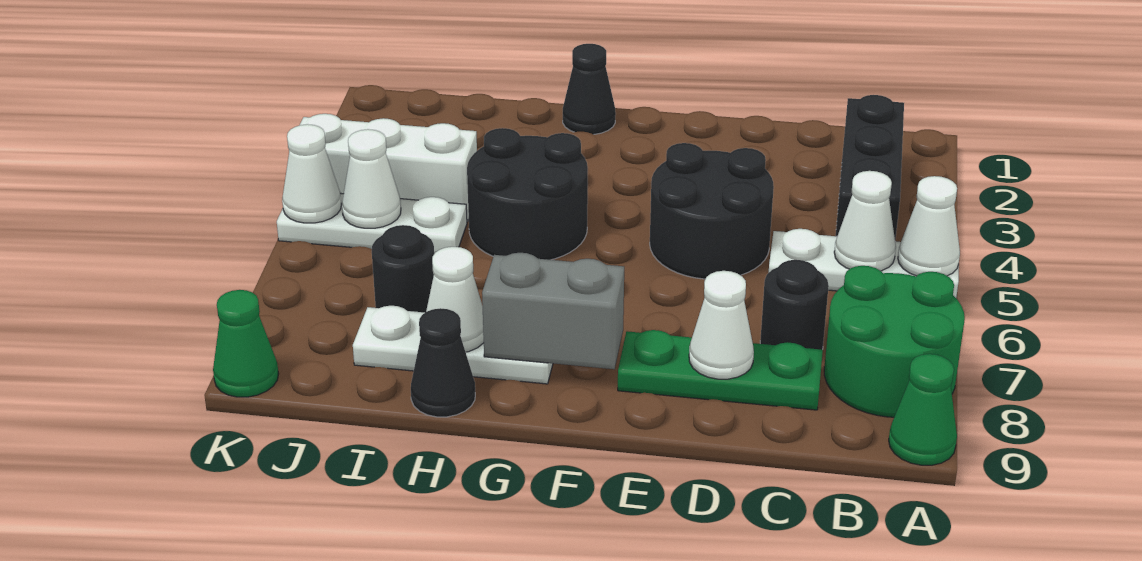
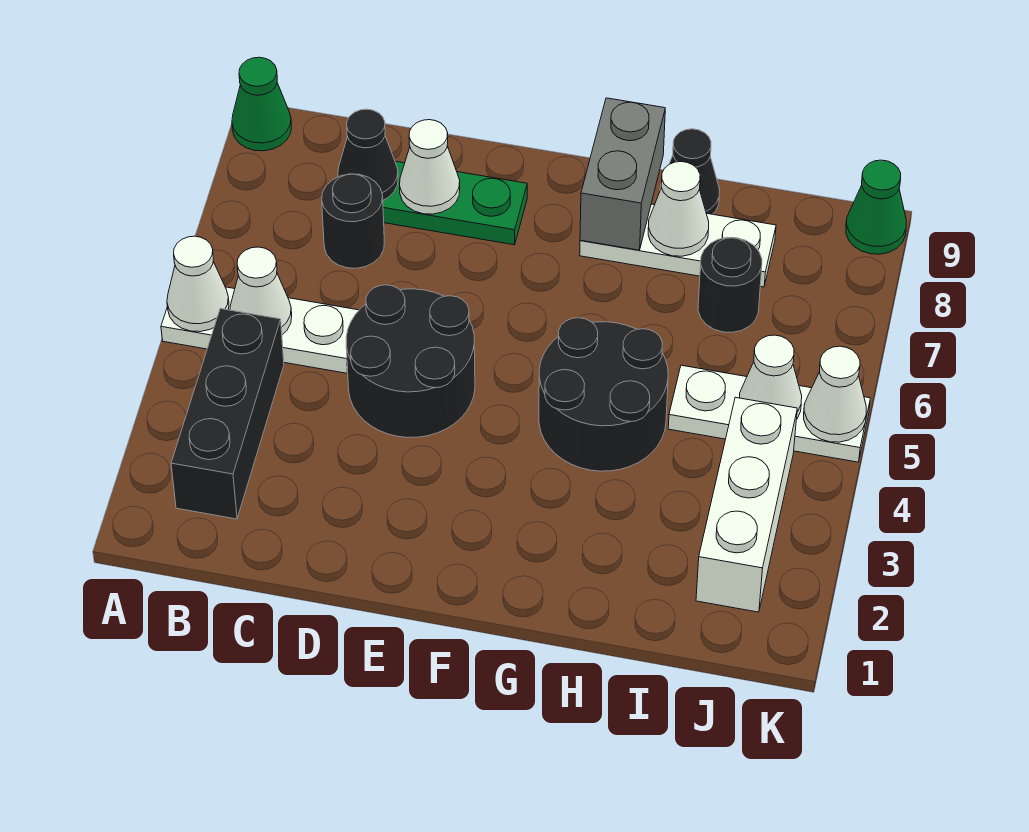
green 2x2 round brick [824,266,965,417] -> none
grey 1x2 brick [482,253,624,369] -> grey 1x2 brick turned to [580,98,665,250]
black 1x1 cone [563,44,616,135] -> black 1x1 cone moved to [338,109,398,200]
white 1x3 brick [300,114,477,222] -> white 1x3 brick turned to [696,397,797,612]

